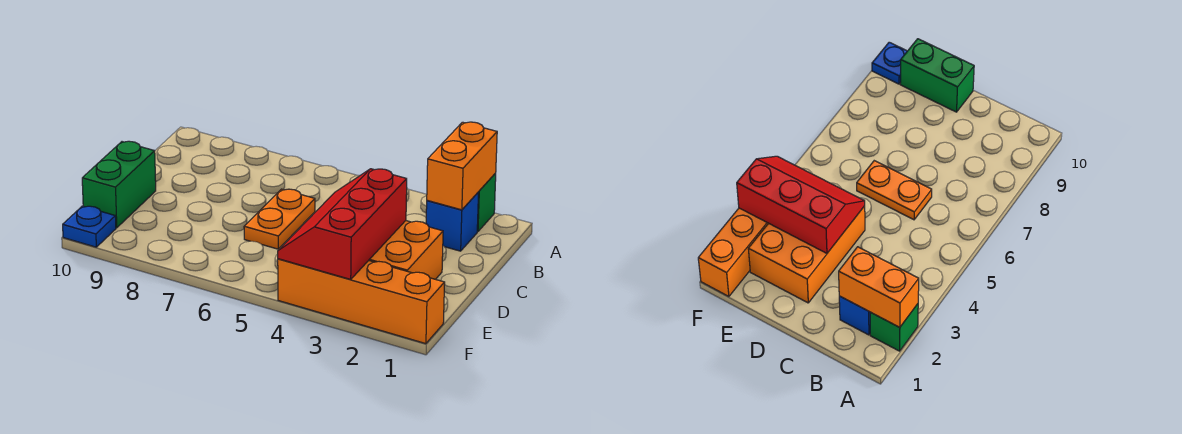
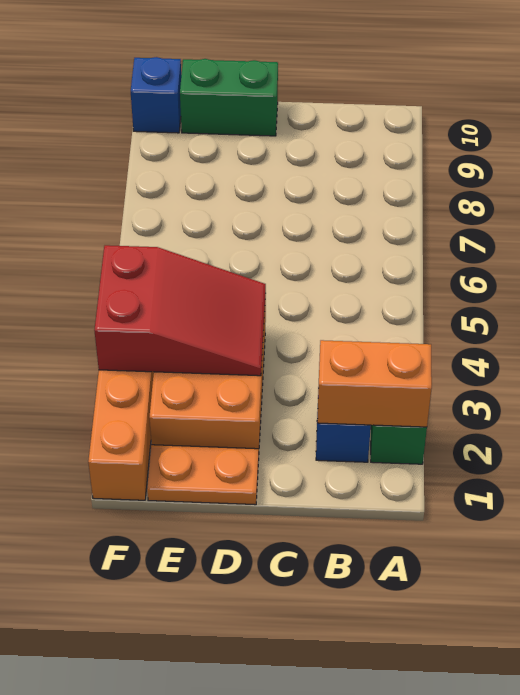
orange 1x2 plate [244,189,315,249] -> orange 1x2 plate moved to [147,445,259,505]
red 2x3 slope [278,169,407,280] -> red 2x3 slope turned to [94,245,266,376]
blue 1x1 plate [63,206,116,247] -> blue 1x1 brick [131,57,181,133]

